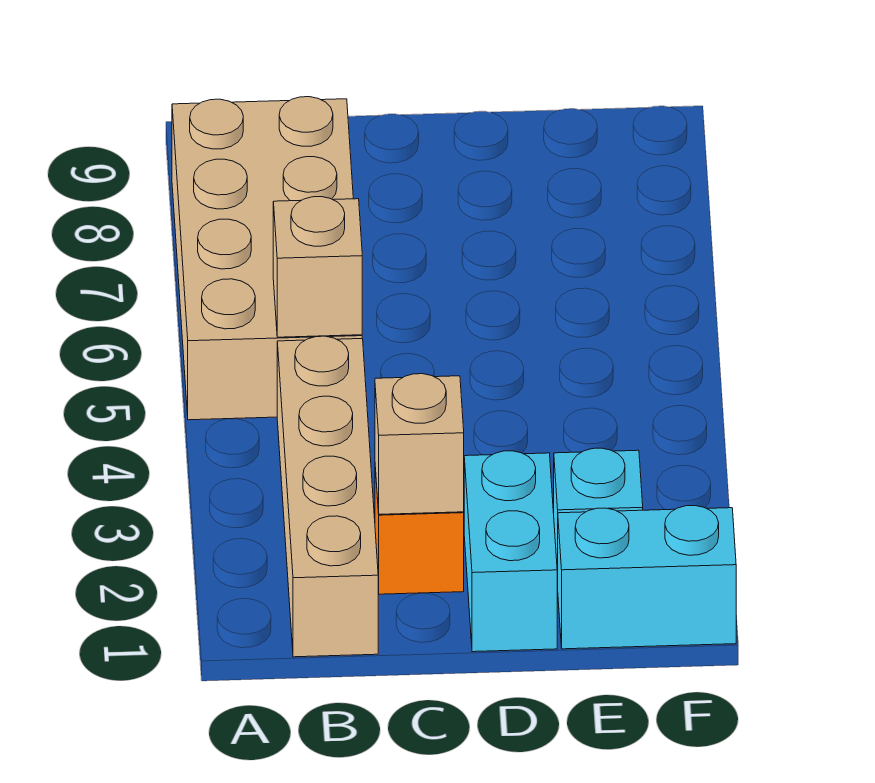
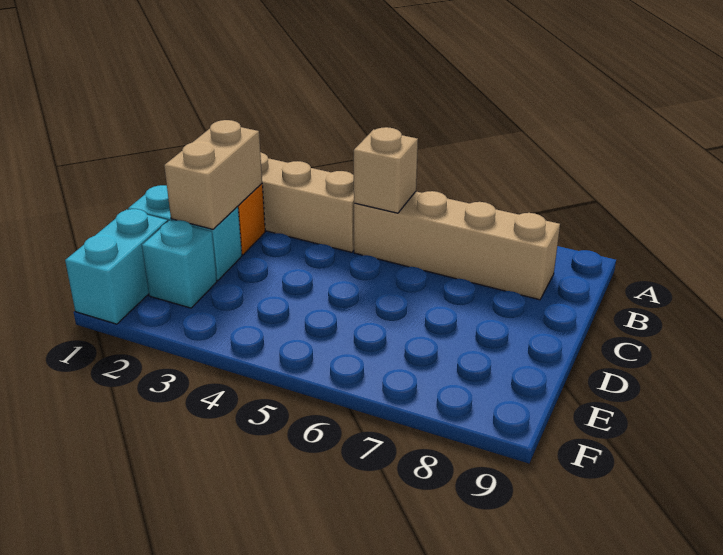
tan 2x4 brick [172,97,362,420] -> tan 1x4 brick [354,191,560,300]
tan 1x1 brick [375,374,464,514] -> tan 1x2 brick [164,120,262,229]

